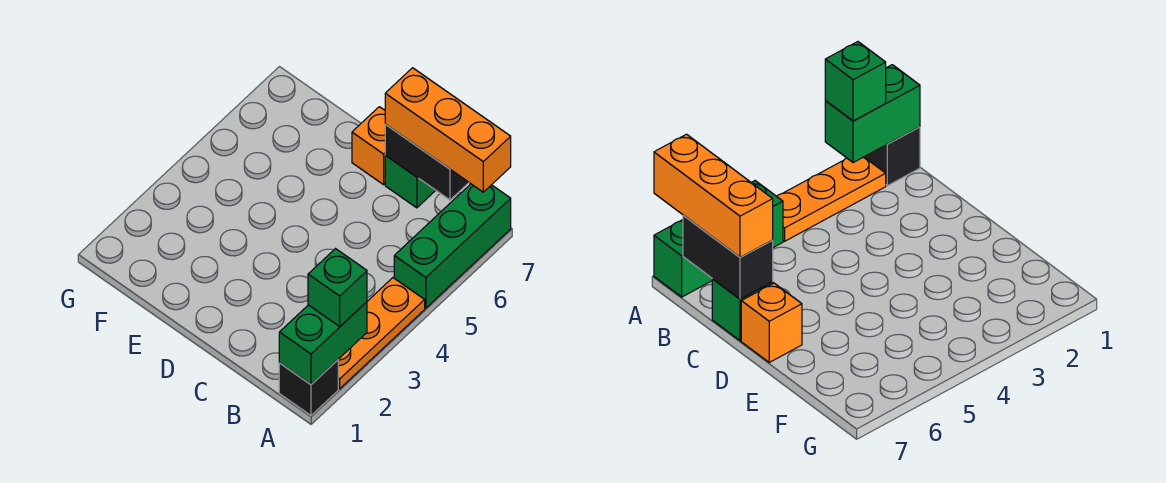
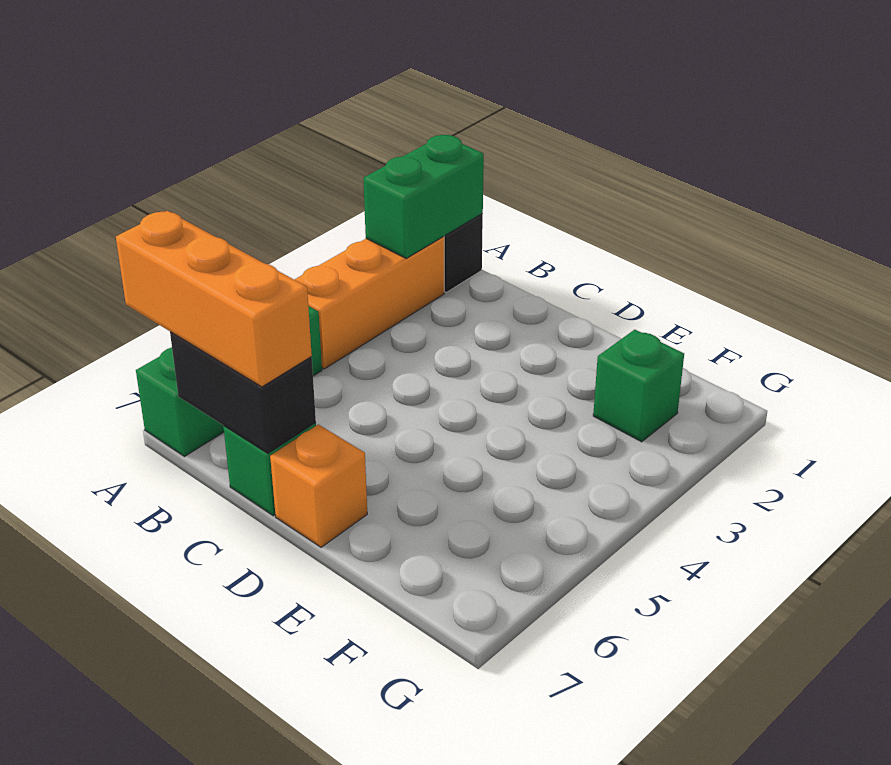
orange 1x3 plate [338,278,425,389] -> orange 1x3 brick [295,237,444,369]
green 1x1 brick [308,249,367,327] -> green 1x1 brick moved to [593,330,684,442]

